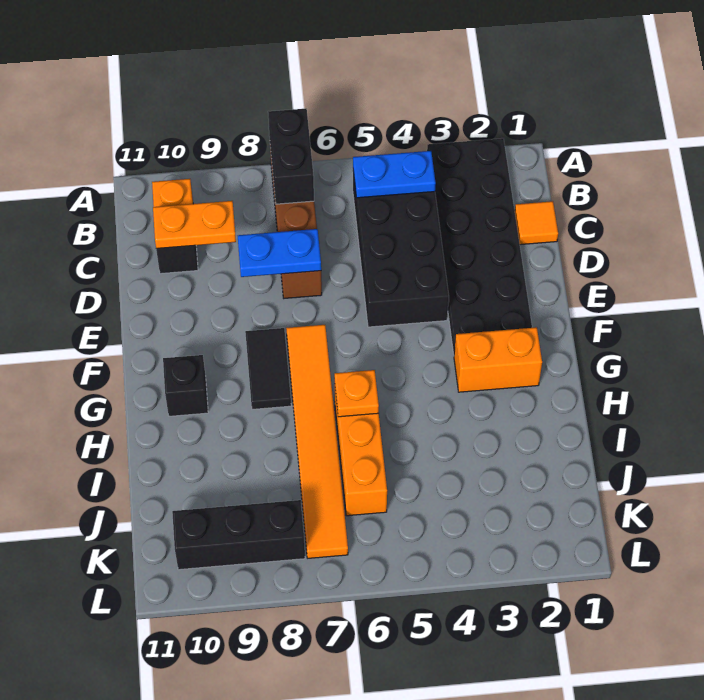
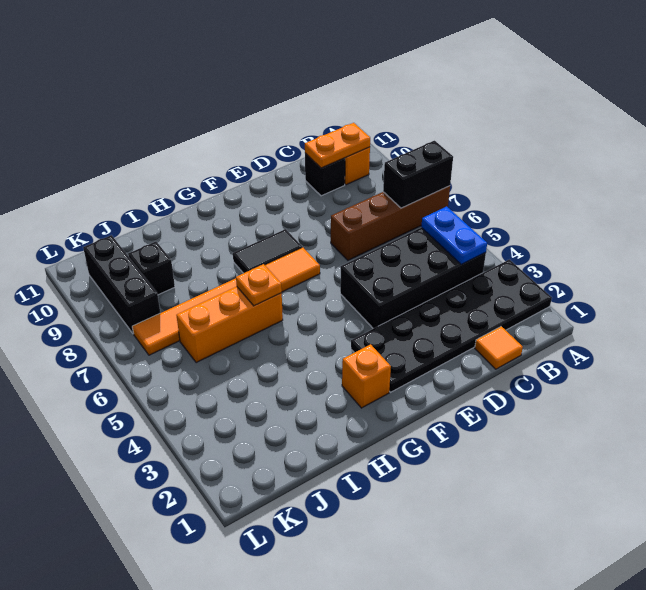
orange 1x2 plate [153,201,236,249] -> orange 1x2 plate turned to [305,123,370,168]
blue 1x2 plate [238,229,321,277] -> none
orange 1x2 brick [454,327,542,392] -> orange 1x1 brick [342,344,391,408]
black 1x1 brick [163,355,208,416] -> black 1x1 brick moved to [128,242,175,295]

